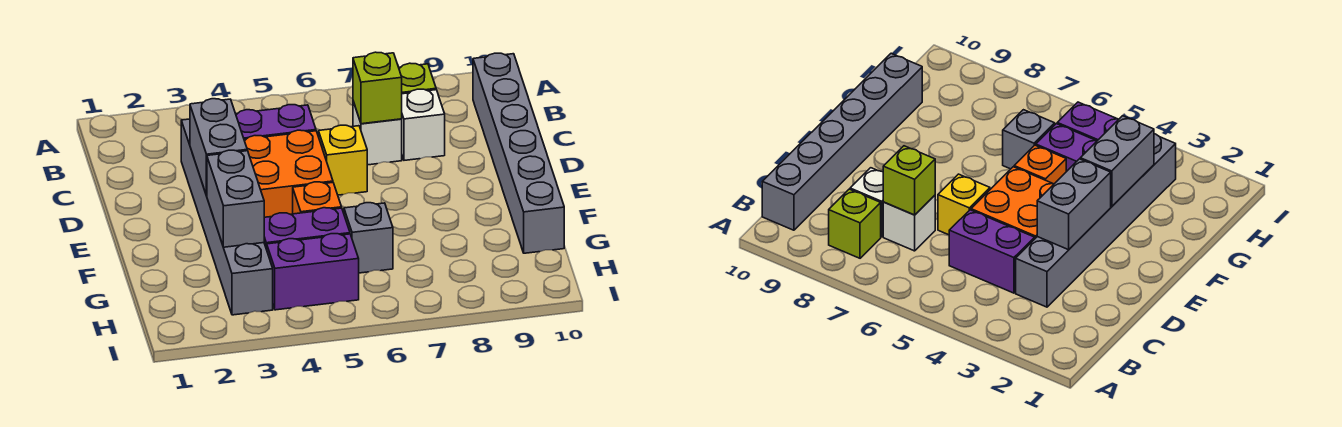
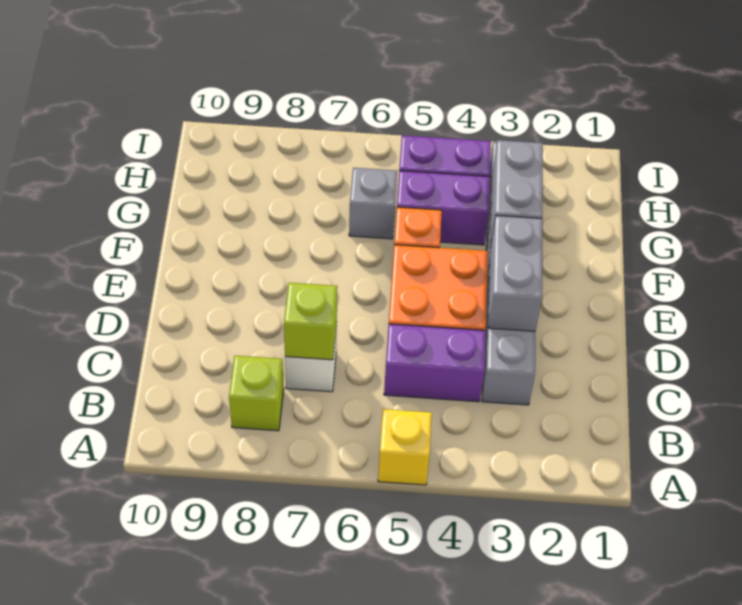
grey 1x6 brick [473,53,564,253] -> none
white 1x1 brick [402,89,445,160] -> none
yellow 1x1 brick [318,125,367,195] -> yellow 1x1 brick moved to [378,409,432,485]

